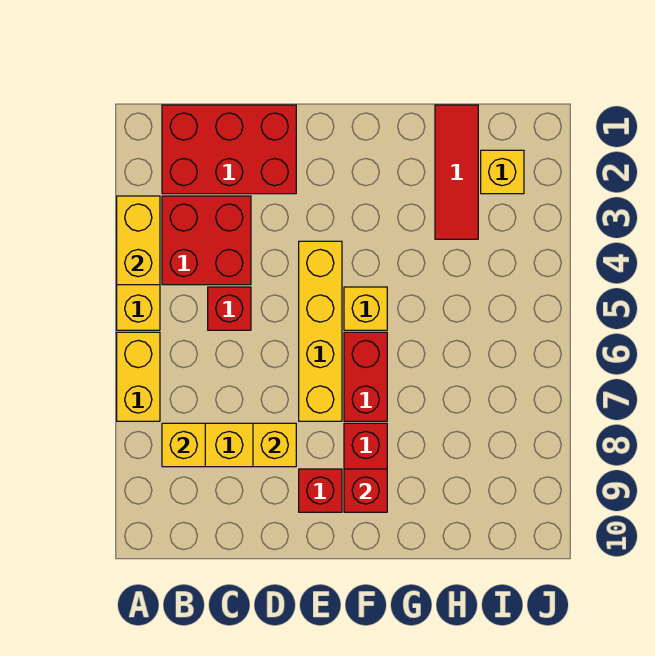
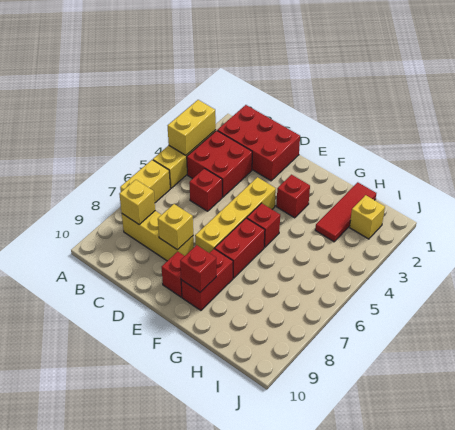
none -> red 1x1 brick [276,175,310,218]
yellow 1x1 brick [344,287,387,330] -> red 1x1 brick [247,203,280,247]

